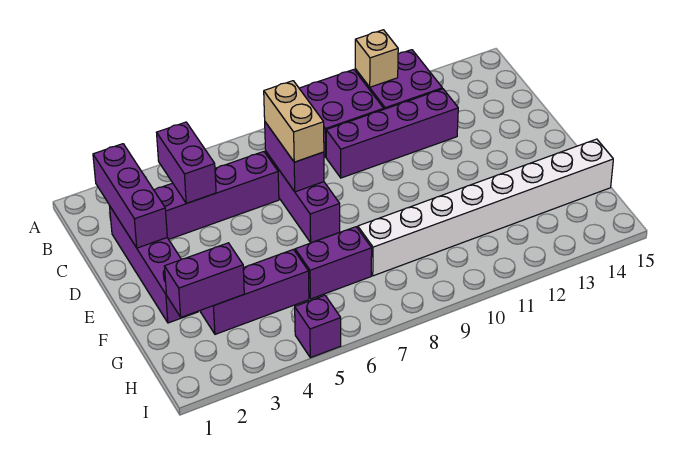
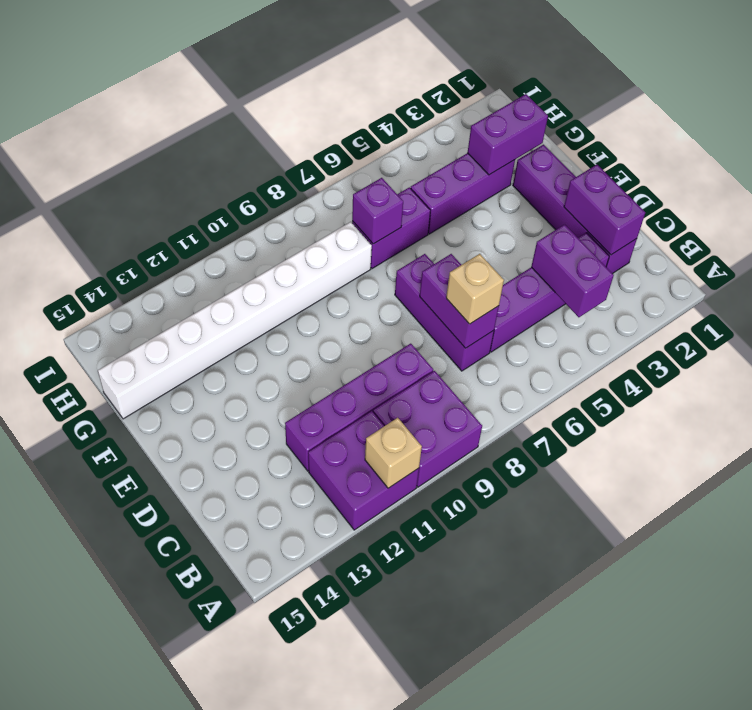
purple 1x3 brick [93,144,167,248] -> purple 1x2 brick [564,165,645,255]
tan 1x2 brick [264,81,324,162] -> tan 1x1 brick [446,254,504,324]
purple 1x1 brick [295,295,341,358] -> purple 1x1 brick moved to [352,178,403,244]

